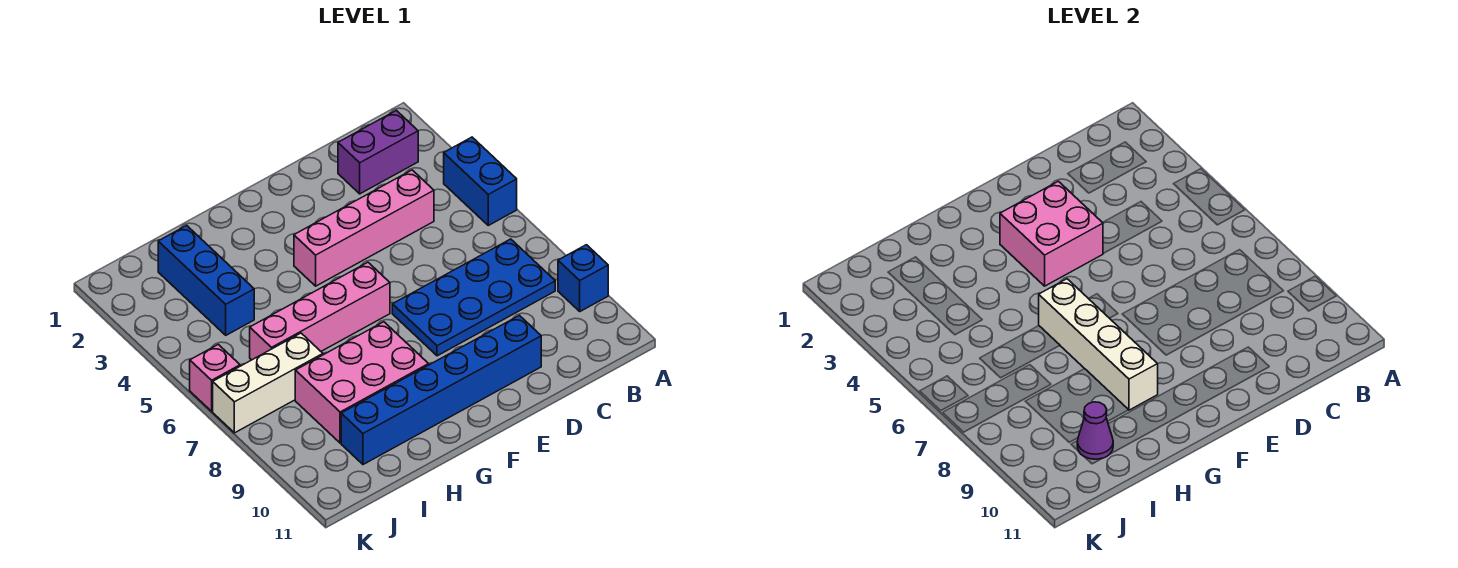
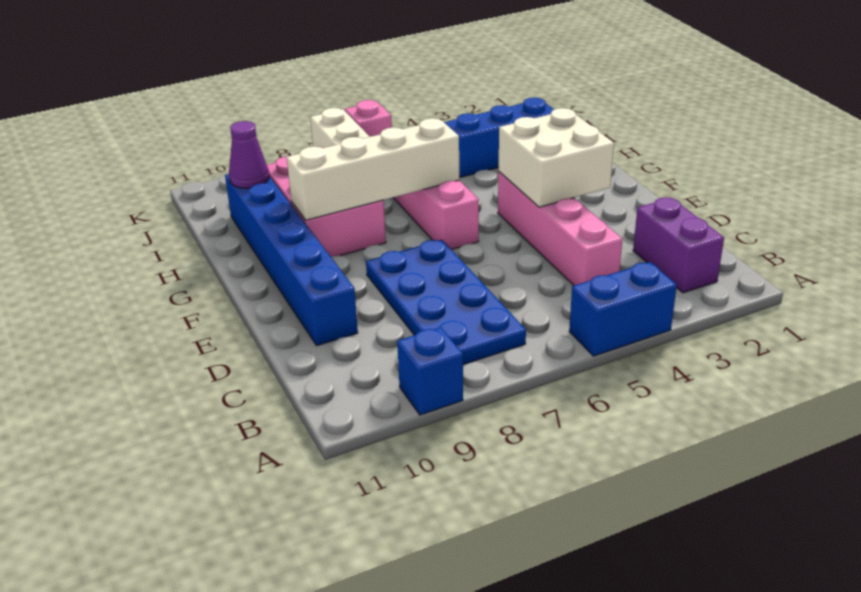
pink 2x2 brick [1000,181,1103,286] -> white 2x2 brick [498,108,614,207]

